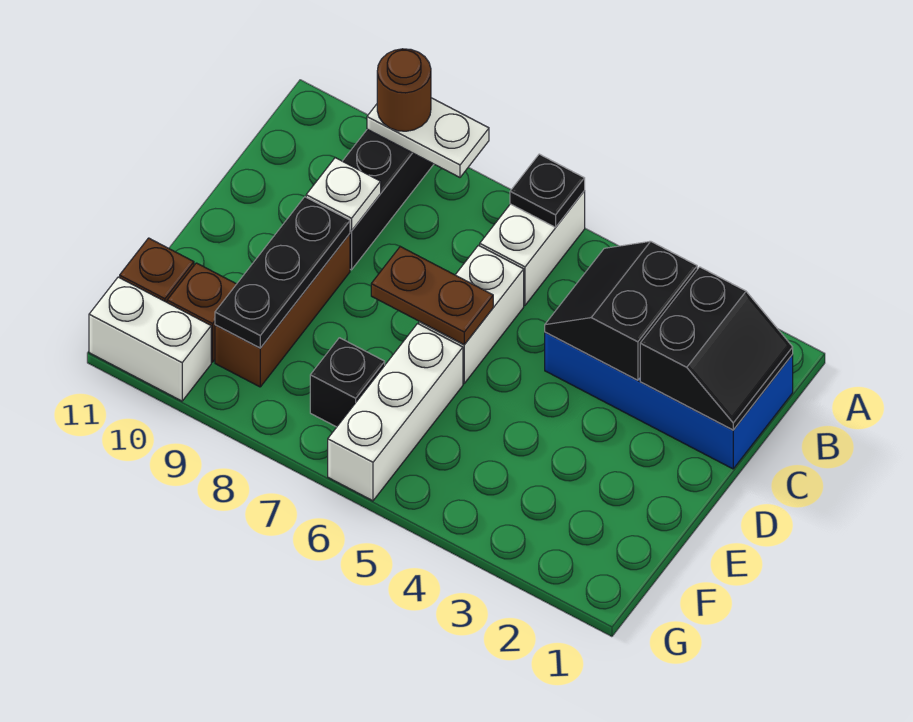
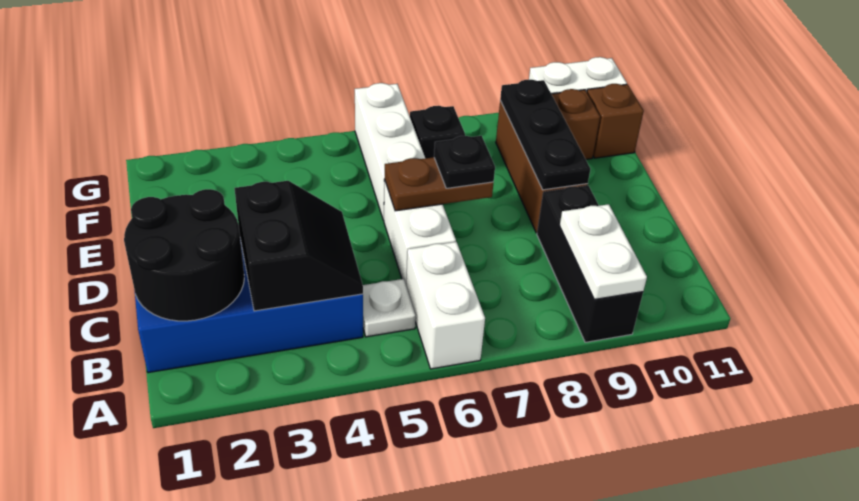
black 1x1 plate [510,154,585,227] -> black 1x1 plate moved to [434,136,495,188]
white 1x2 plate [367,98,489,177] -> white 1x2 plate turned to [560,204,647,299]
brown 1x1 round brick [377,49,431,131] -> none
black 2x2 slope [640,267,793,430] -> black 2x2 round brick [124,189,244,321]
white 1x1 plate [306,158,381,231] -> white 1x1 plate moved to [363,279,416,337]

